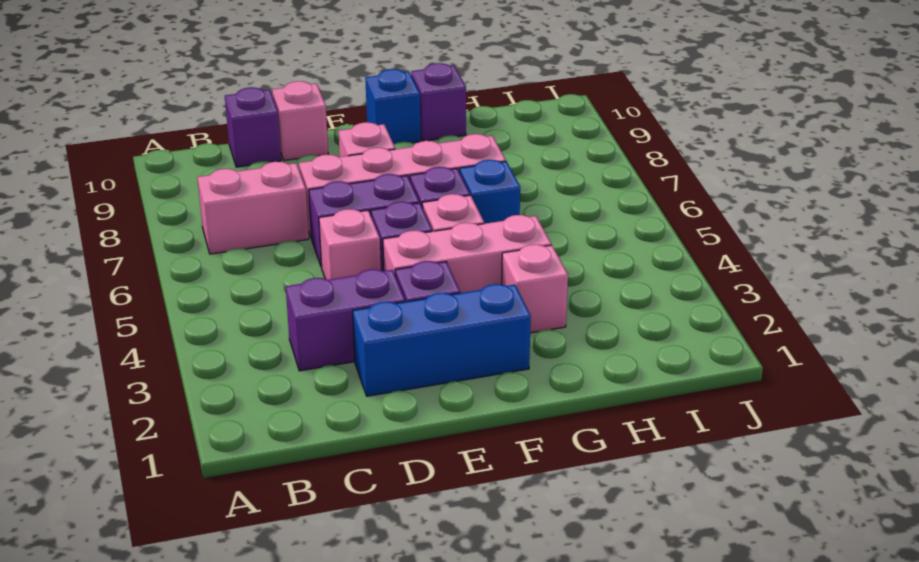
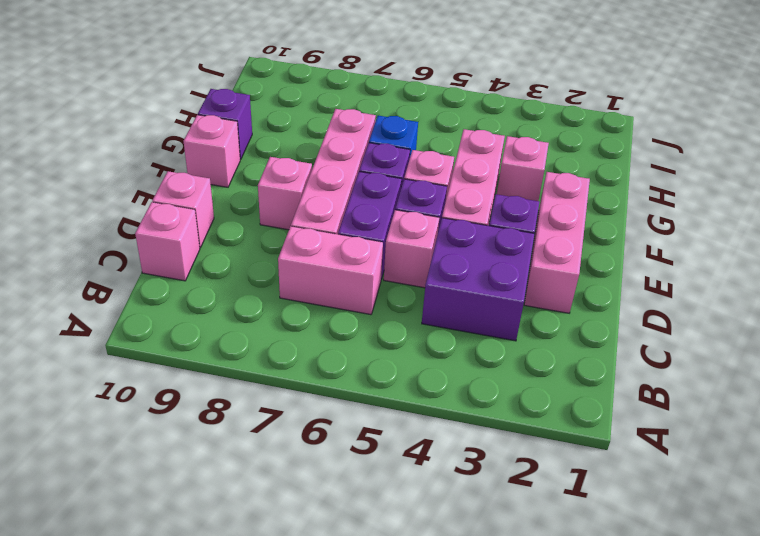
pink 1x2 brick [197,162,309,254] -> pink 1x2 brick turned to [278,226,383,315]
purple 1x2 brick [286,269,405,371] -> purple 2x2 brick [422,218,534,341]
purple 1x1 brick [225,87,281,167] -> pink 1x1 brick [135,202,200,281]
blue 1x3 brick [353,284,531,396] -> pink 1x3 brick [524,172,590,313]
blue 1x1 brick [365,69,421,144] -> pink 1x1 brick [184,115,240,187]

